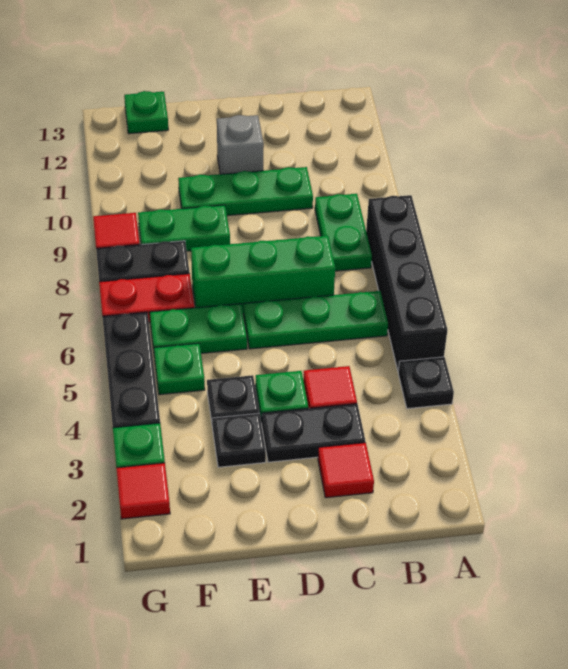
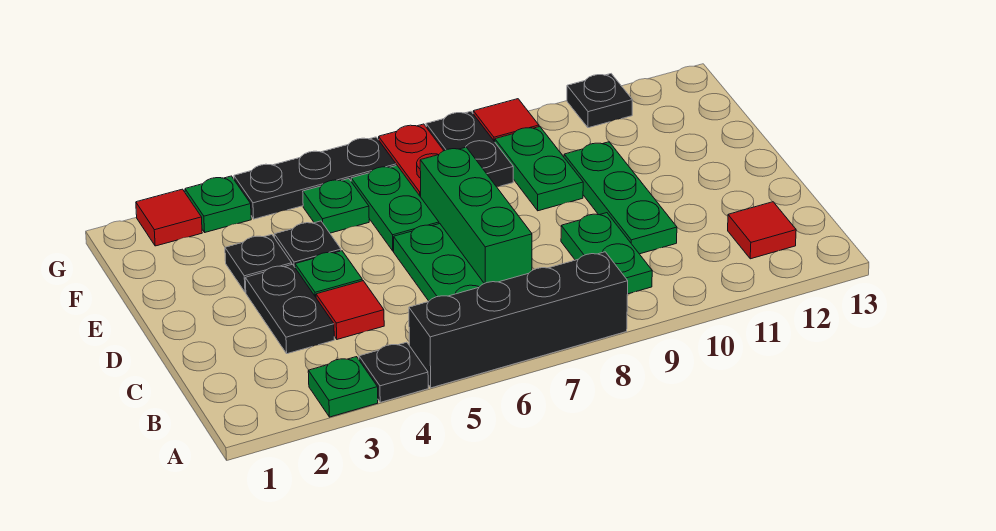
green 1x2 plate [315,194,372,271] -> green 1x2 plate turned to [561,213,652,294]
red 1x1 tile [318,443,374,498] -> red 1x1 tile moved to [728,202,796,259]
grey 1x1 brick [217,115,264,174] -> none
green 1x1 plate [124,91,168,134] -> green 1x1 plate moved to [308,357,378,417]
none -> black 1x1 plate [567,74,632,128]

